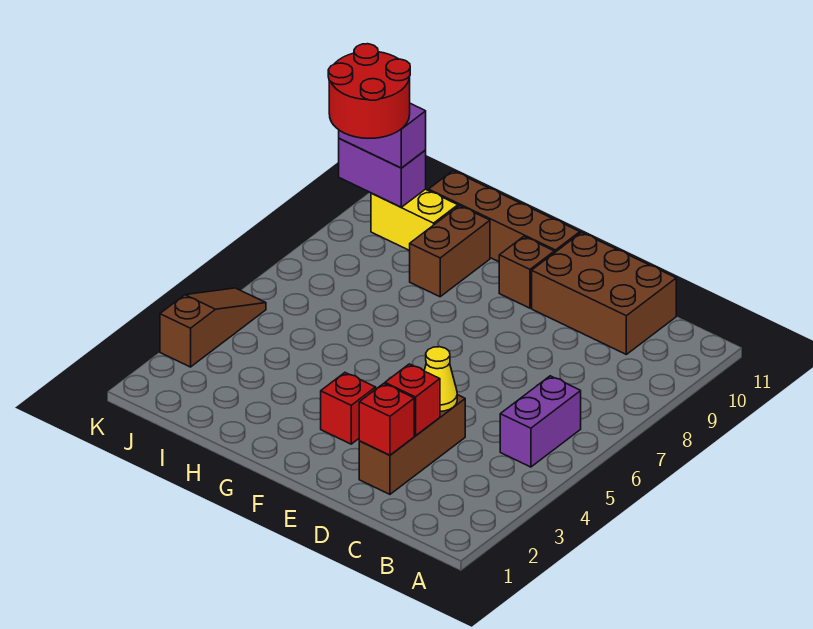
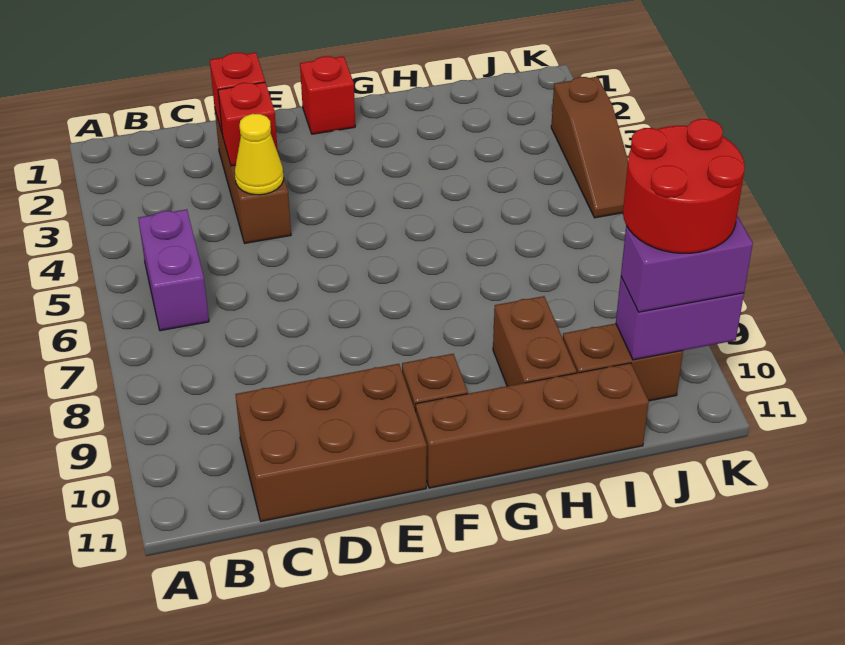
red 1x1 brick [321,373,376,444] -> red 1x1 brick moved to [300,56,355,134]
yellow 1x2 brick [371,189,458,251] -> brown 1x2 brick [563,324,683,401]

